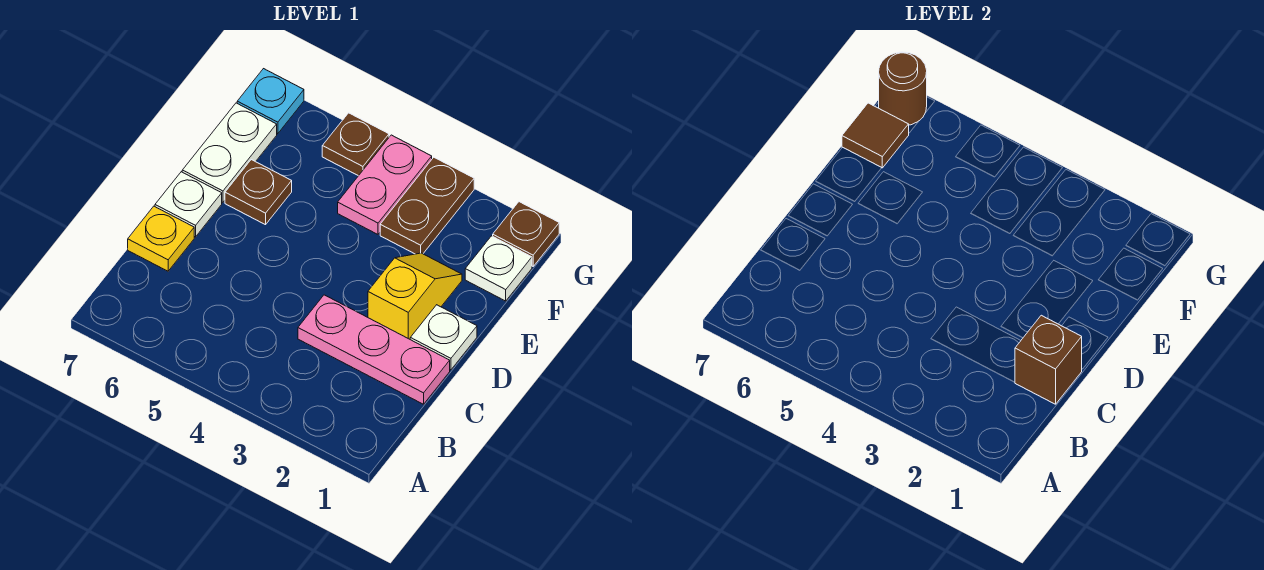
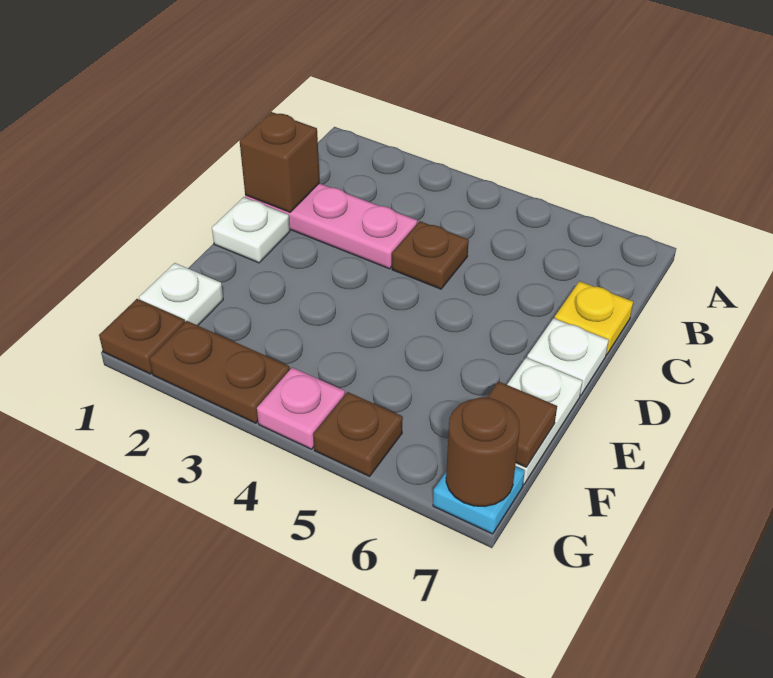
yellow 1x2 slope [368,253,462,339] -> none
brown 1x1 plate [225,160,292,225] -> brown 1x1 plate moved to [392,221,469,289]
brown 1x2 plate [380,157,474,254] -> brown 1x2 plate turned to [150,321,290,423]
pink 1x2 plate [338,135,432,234] -> pink 1x1 plate [257,368,345,449]

